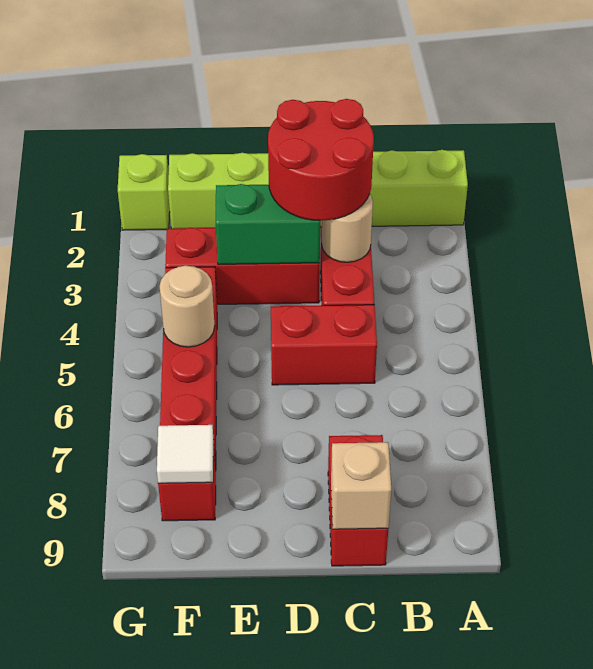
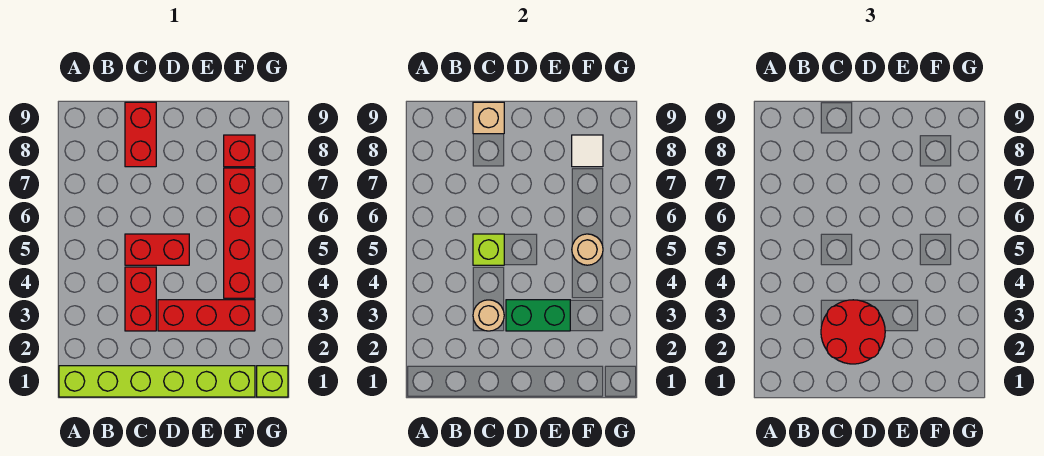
none -> lime 1x1 brick [473,234,504,265]

